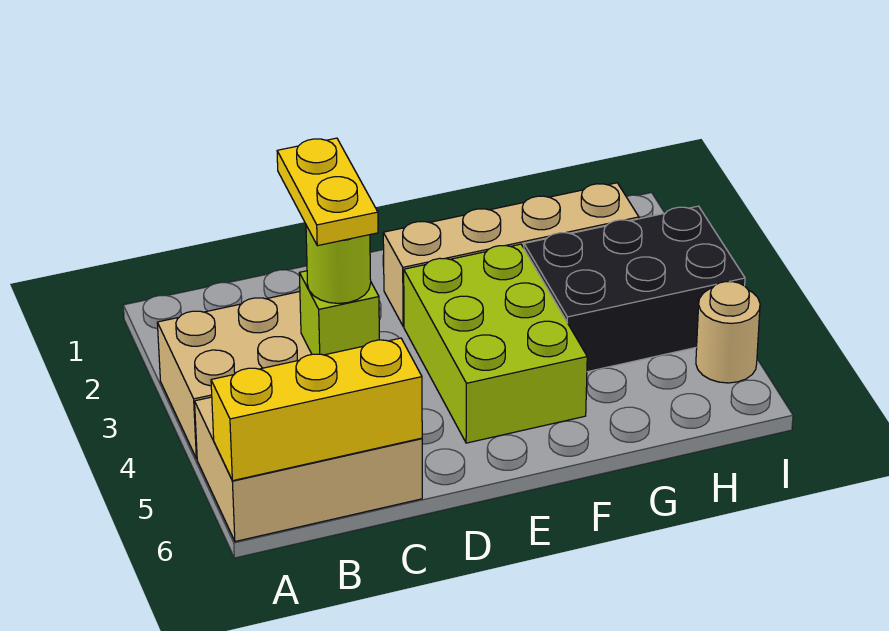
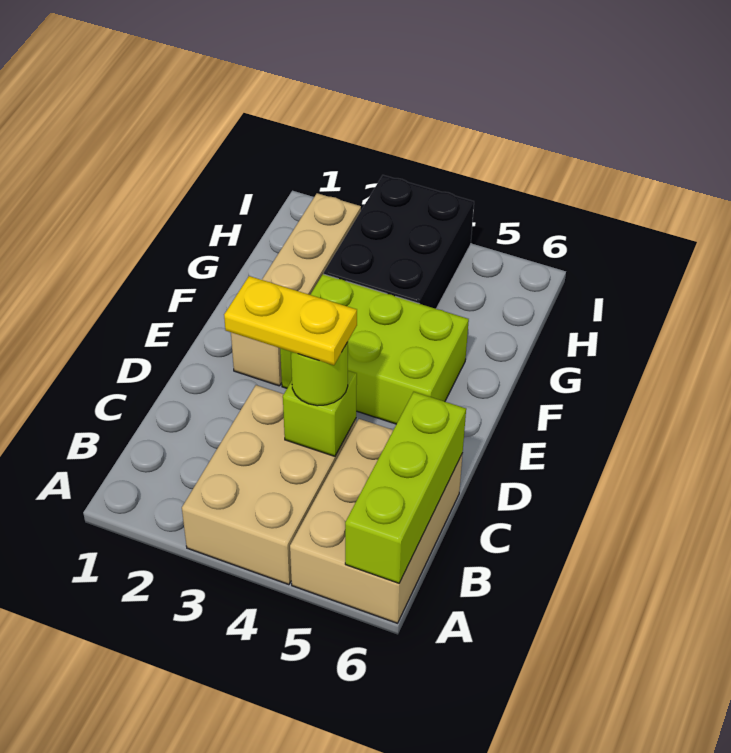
yellow 1x3 brick [211,338,422,481] -> lime 1x3 brick [345,392,466,583]
tan 1x1 round brick [696,282,760,383] -> none

